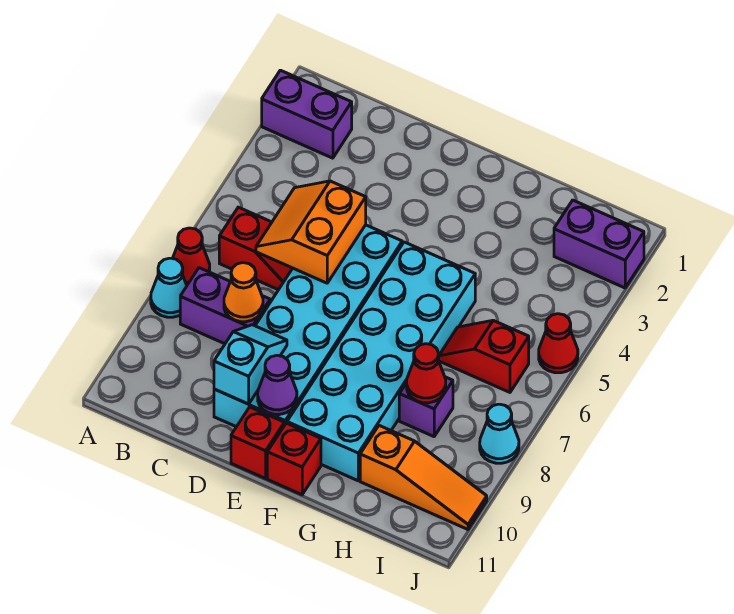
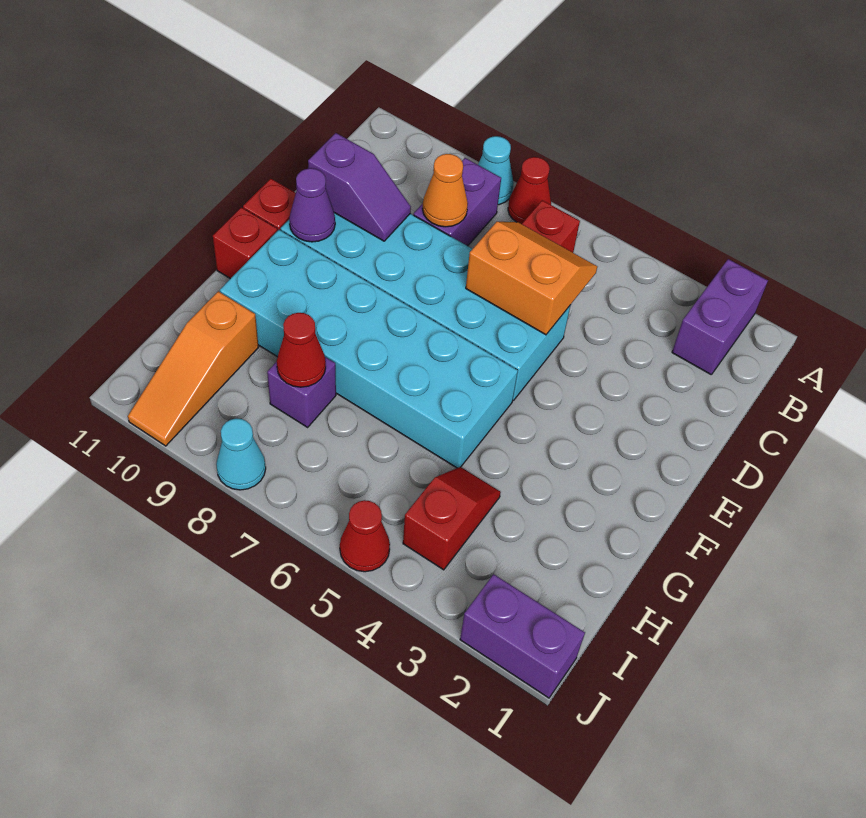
cyan 1x2 slope [214,325,287,404] -> purple 1x2 slope [308,133,411,241]
red 1x2 slope [438,320,529,392] -> red 1x2 slope moved to [403,467,501,570]
purple 1x2 brick [554,200,644,288] -> purple 1x2 brick turned to [460,574,585,698]

